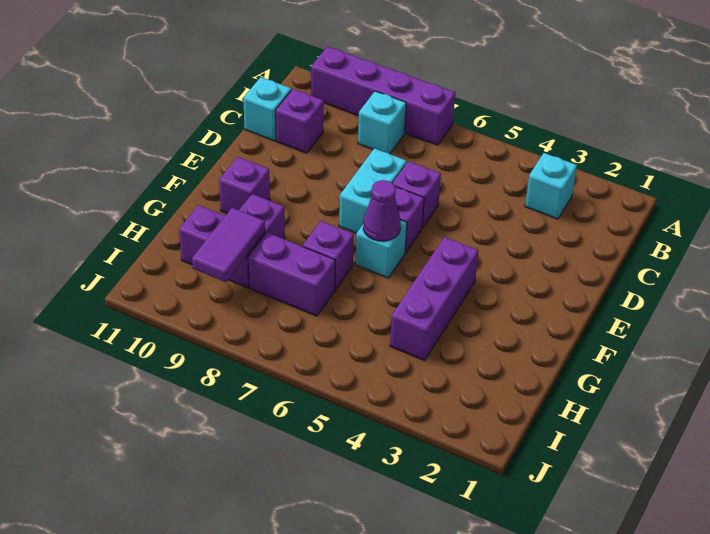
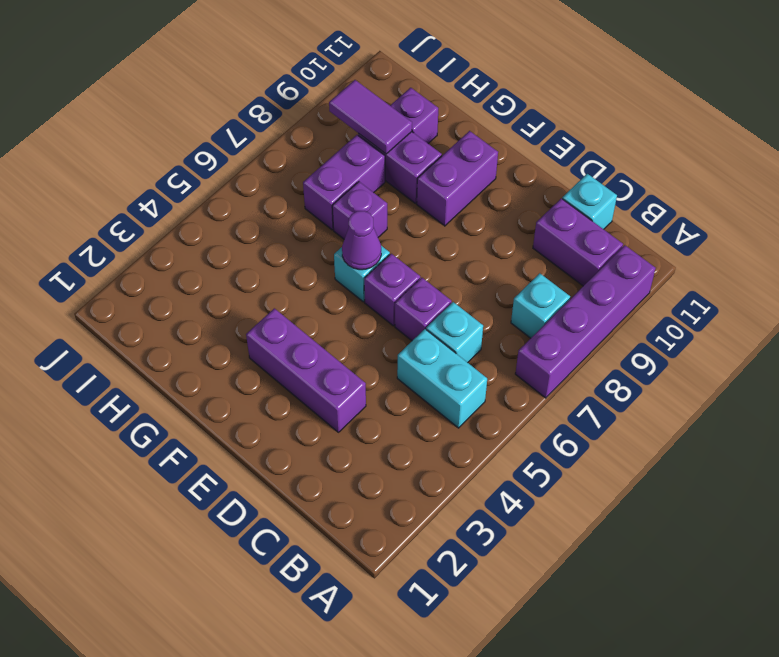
cyan 1x1 brick [525,153,577,219] -> cyan 1x1 brick moved to [426,302,483,363]
purple 1x1 brick [276,89,324,153] -> purple 1x2 brick [533,198,623,286]
cyan 1x2 brick [339,148,407,233] -> cyan 1x2 brick moved to [397,329,487,428]
purple 1x3 brick [390,237,478,361] -> purple 1x3 brick moved to [246,308,366,432]
purple 1x1 brick [219,157,270,213] -> purple 1x2 brick [417,131,498,226]

